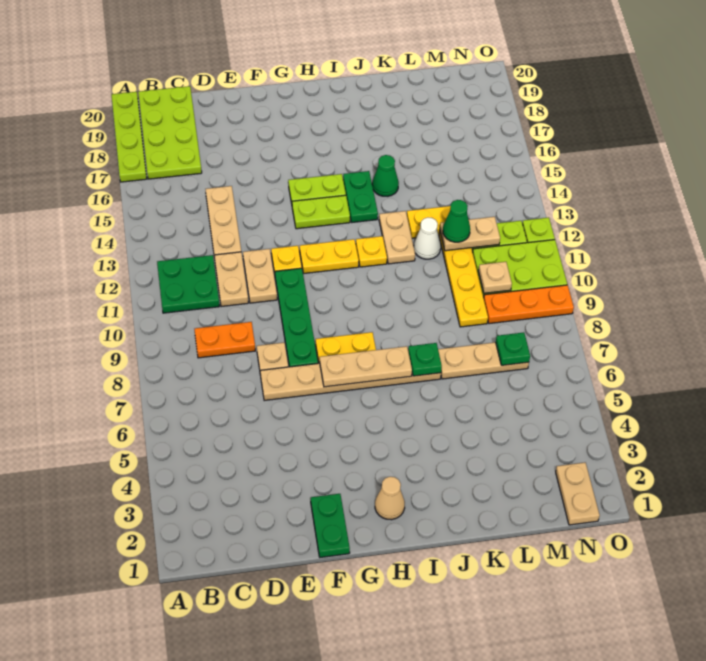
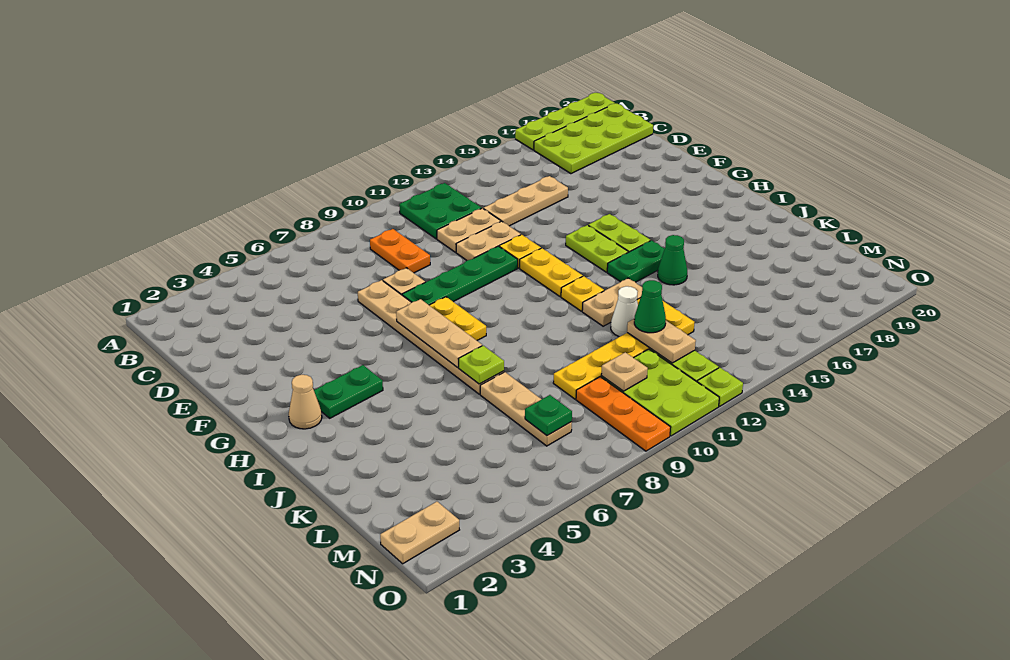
green 1x2 plate [311,494,350,557] -> green 1x2 plate moved to [314,365,383,418]
green 1x1 plate [408,343,442,376] -> lime 1x1 plate [459,346,504,384]

